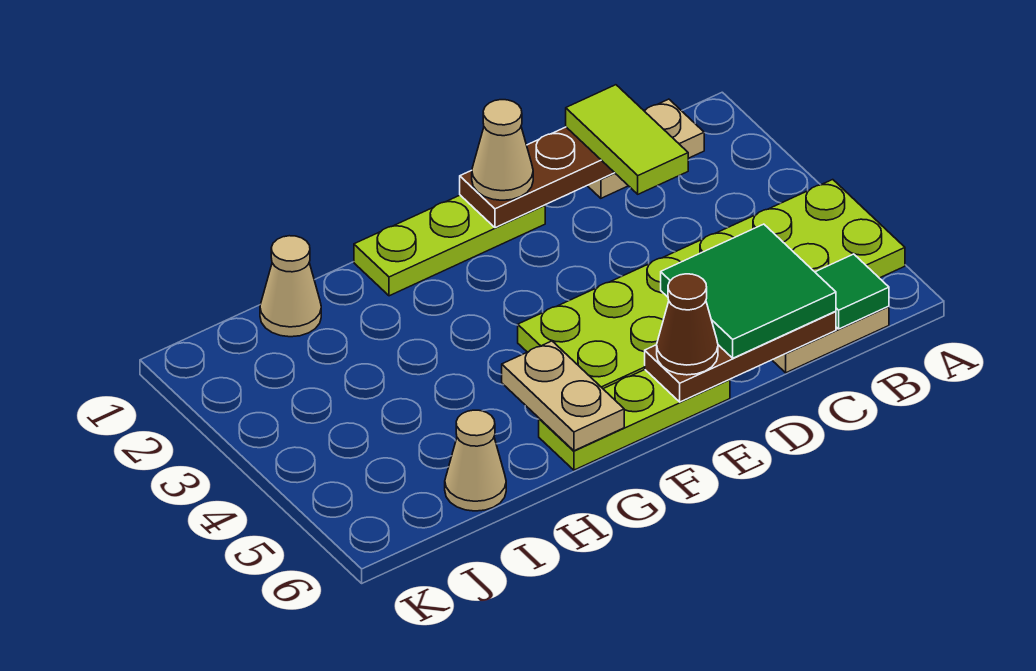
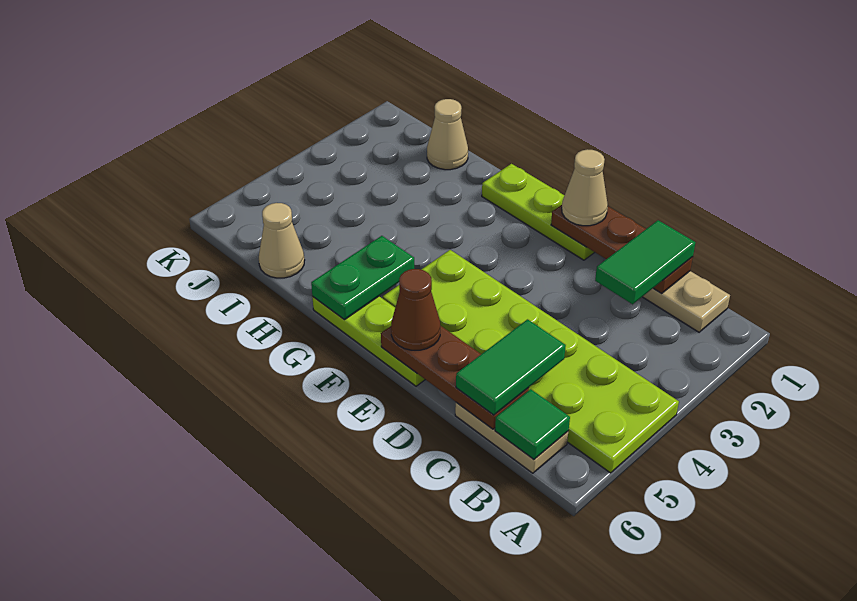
lime 1x2 tile [566,85,688,194] -> green 1x2 tile [595,220,696,304]
green 2x2 tile [661,224,836,358] -> green 1x2 tile [456,319,566,415]
tan 1x2 plate [502,341,624,451] -> green 1x2 plate [311,236,414,320]

